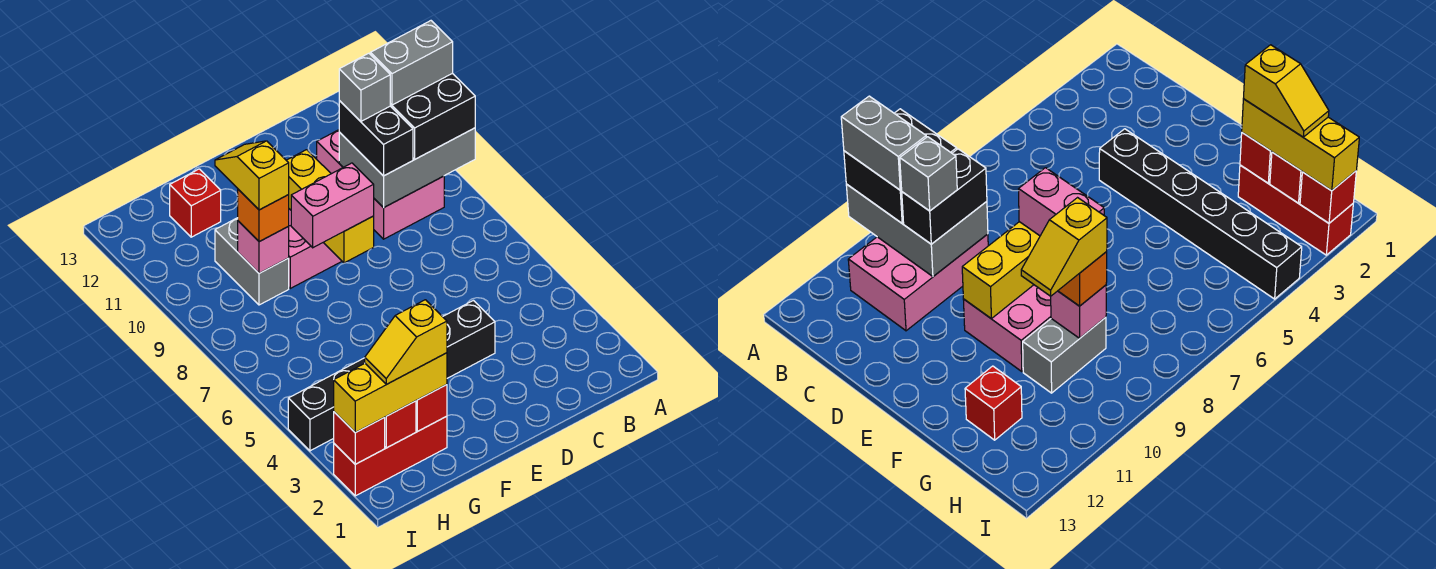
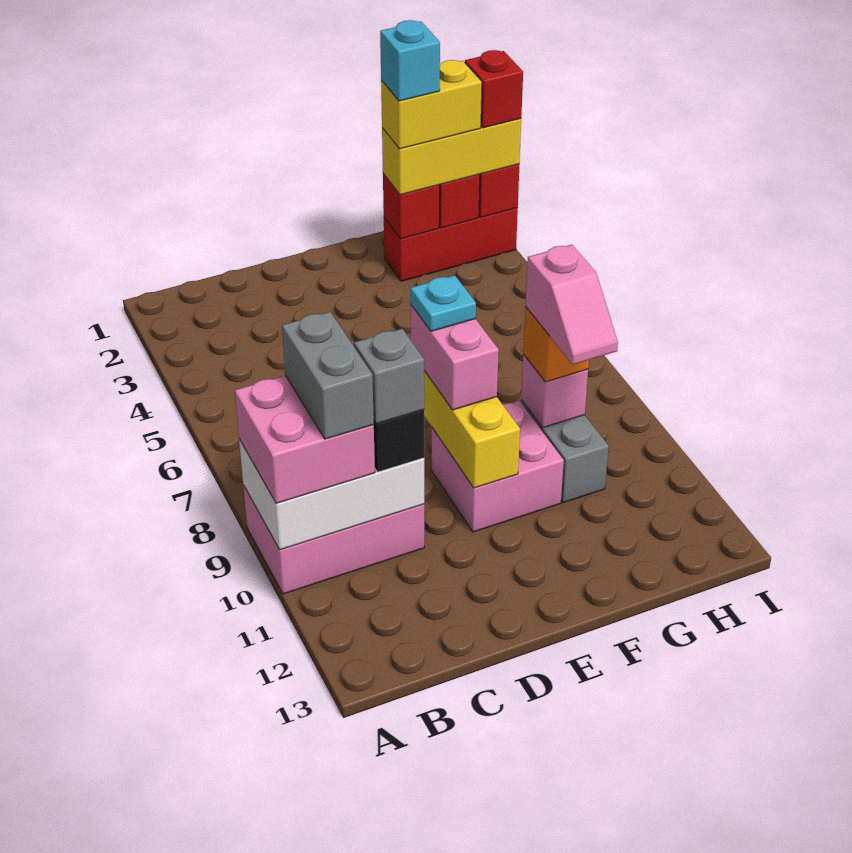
grey 2x3 brick [339,128,475,208] -> white 2x3 brick [239,439,424,550]
black 2x2 brick [390,73,475,159] -> pink 2x2 brick [235,376,375,503]
grey 1x2 brick [370,21,453,105] -> grey 1x2 brick turned to [282,312,374,439]
pink 2x3 brick [317,130,444,239] -> pink 2x3 brick turned to [243,485,424,594]
black 1x6 brick [288,300,495,451] -> none
pink 1x2 brick [291,163,374,248] -> pink 1x2 brick turned to [410,304,499,410]
none -> cyan 1x1 plate [410,275,476,331]
yellow 1x2 slope [365,300,447,384] -> yellow 1x2 brick [381,60,482,149]
none -> cyan 1x1 brick [380,20,440,101]
yellow 1x2 slope [215,141,289,210] -> pink 1x2 slope [525,245,618,364]
red 1x1 brick [170,169,221,237] -> red 1x1 brick moved to [465,50,523,128]

